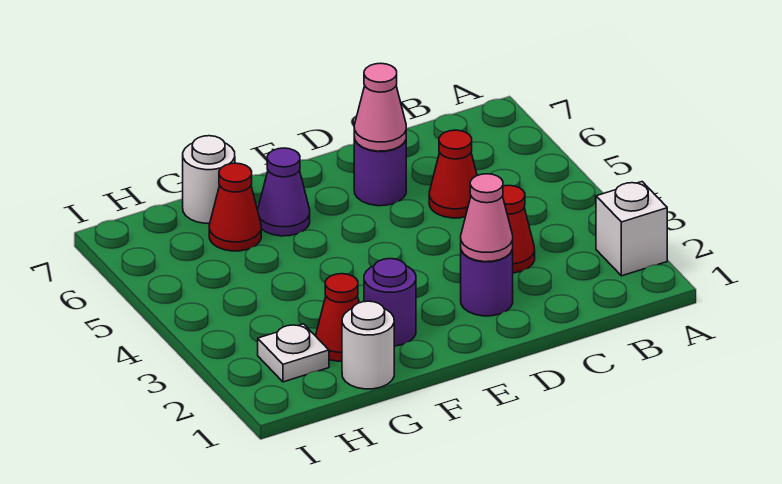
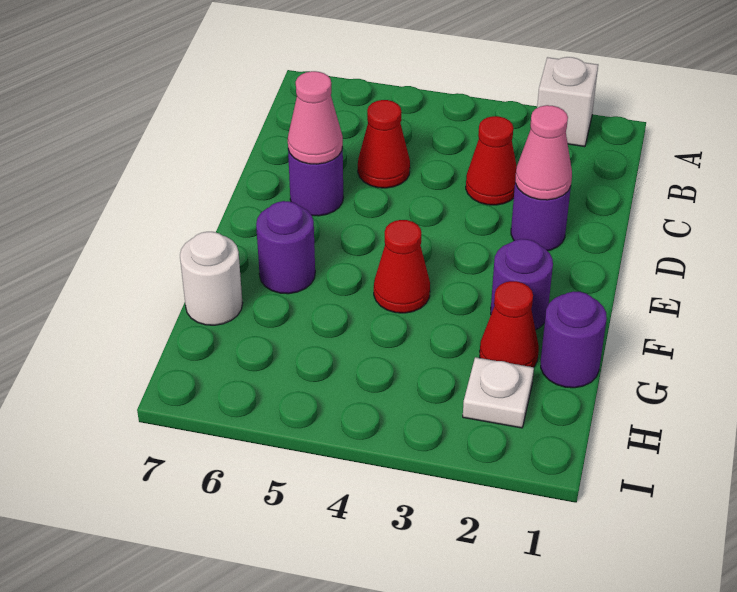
purple 1x1 cone [258,148,310,236] -> purple 1x1 round brick [256,201,315,294]
white 1x1 round brick [342,301,394,389] -> purple 1x1 round brick [541,291,607,388]
red 1x1 cone [209,163,261,251] -> red 1x1 cone moved to [374,220,430,313]

